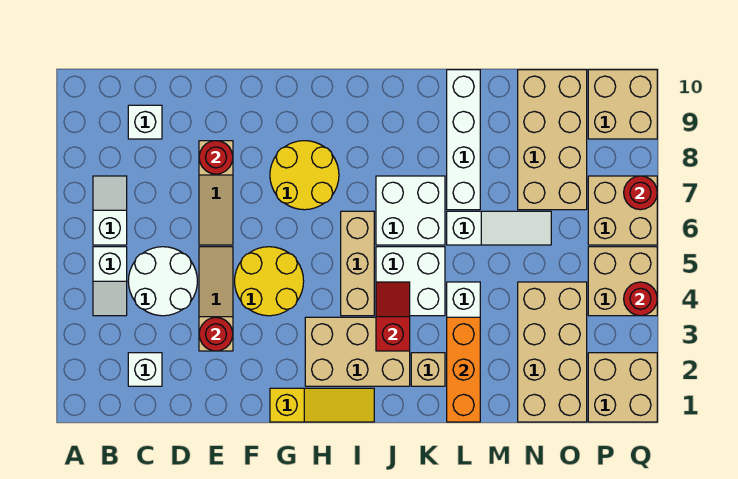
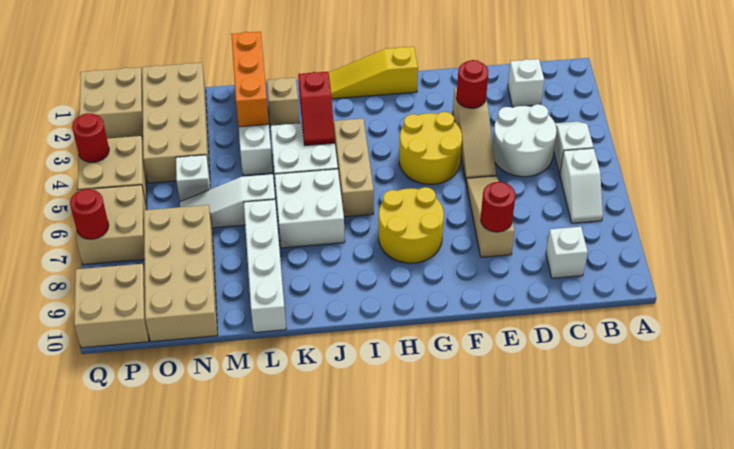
tan 2x3 brick [305,317,410,386] -> none
none -> white 1x1 brick [176,155,210,202]

